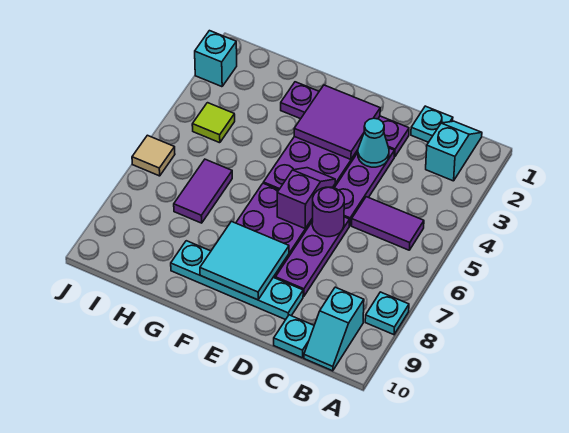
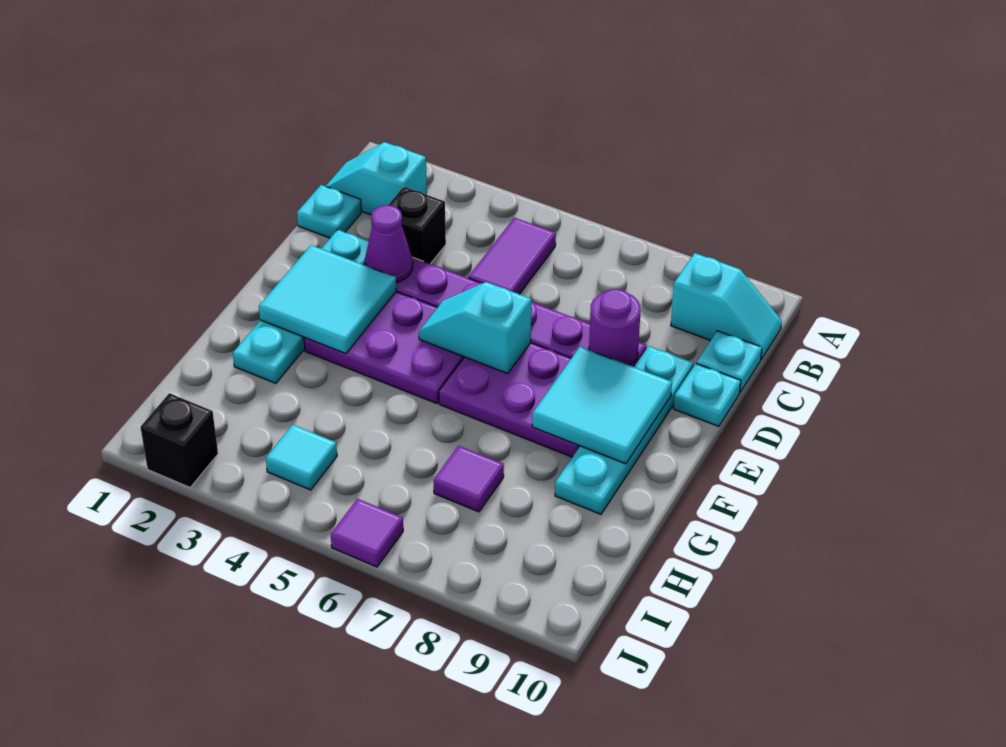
cyan 1x1 plate [365,292,409,335] -> cyan 1x1 plate moved to [673,364,741,426]
none -> black 1x1 brick [389,187,446,264]
purple 1x4 plate [281,82,409,157] -> cyan 1x4 plate [233,230,369,383]
cyan 1x1 cone [358,118,389,167] -> purple 1x1 cone [365,205,413,283]
purple 1x1 round brick [312,187,344,237] -> purple 1x1 round brick moved to [589,289,641,365]
purple 2x2 tile [294,85,380,159] -> cyan 2x2 tile [259,245,397,354]
purple 1x2 slope [277,168,335,228] -> cyan 1x2 slope [419,282,531,374]
purple 1x2 tile [174,159,232,223] -> purple 1x1 tile [433,446,504,512]
lime 1x1 tile [192,103,235,143] -> cyan 1x1 tile [266,425,337,490]
cyan 1x1 brick [195,31,237,87] -> black 1x1 brick [140,393,218,487]
tan 1x1 tile [132,135,175,176] -> purple 1x1 tile [331,499,403,567]

